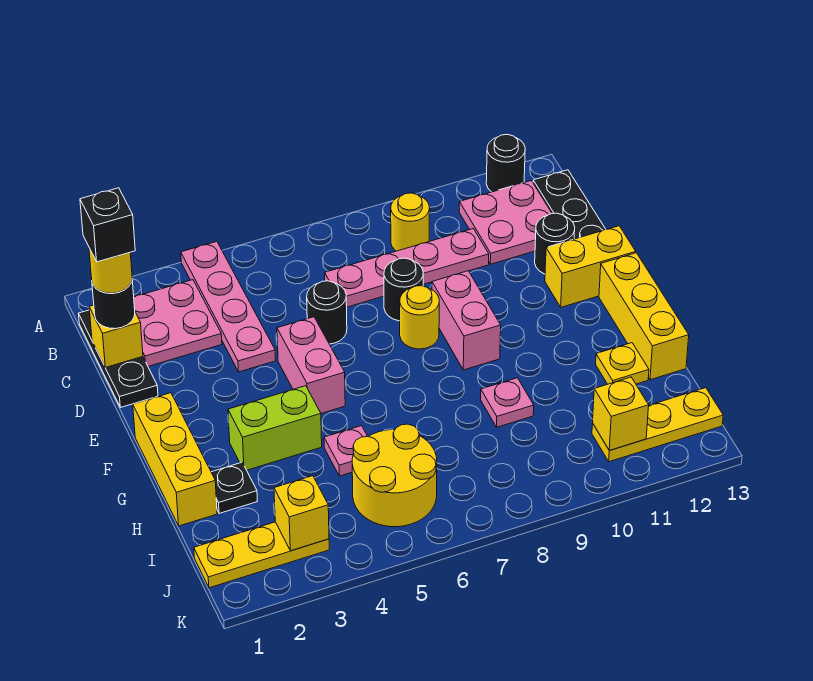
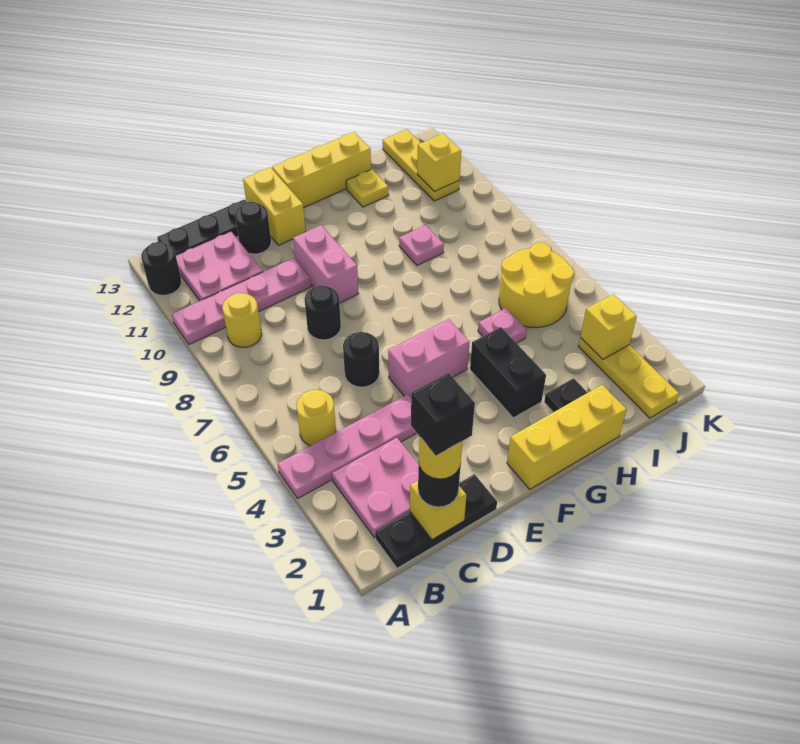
pink 1x4 plate [325,229,489,307] -> pink 1x4 plate turned to [172,258,311,345]
yellow 1x1 round brick [400,286,439,349] -> yellow 1x1 round brick moved to [296,390,336,446]
pink 1x2 brick [432,271,501,370] -> pink 1x2 brick turned to [293,225,359,303]
lime 1x2 brick [228,386,322,470] -> black 1x2 brick [470,327,546,418]

